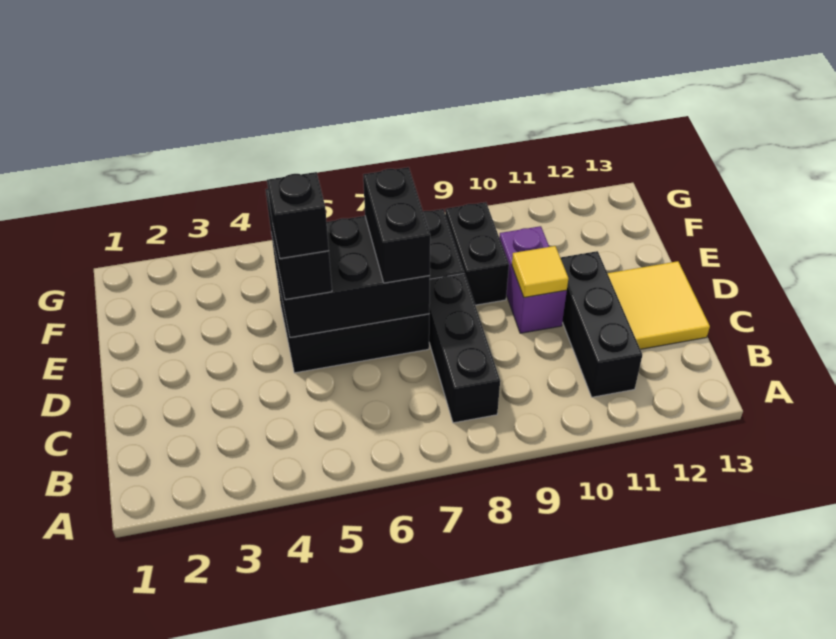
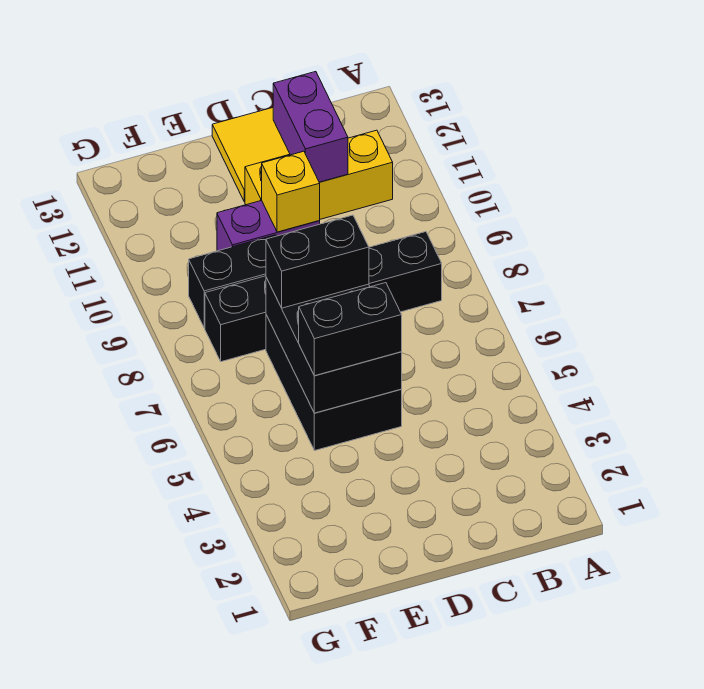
black 1x3 brick [560,251,642,397] -> yellow 1x3 brick [245,130,393,219]
none -> purple 1x2 brick [273,72,348,182]
black 1x1 brick [267,172,329,259] -> none
yellow 1x1 tile [512,246,568,297] -> yellow 1x1 brick [262,151,320,232]

